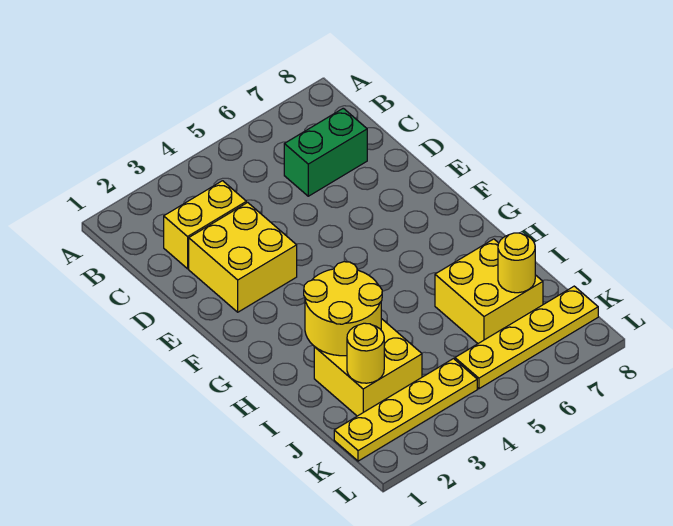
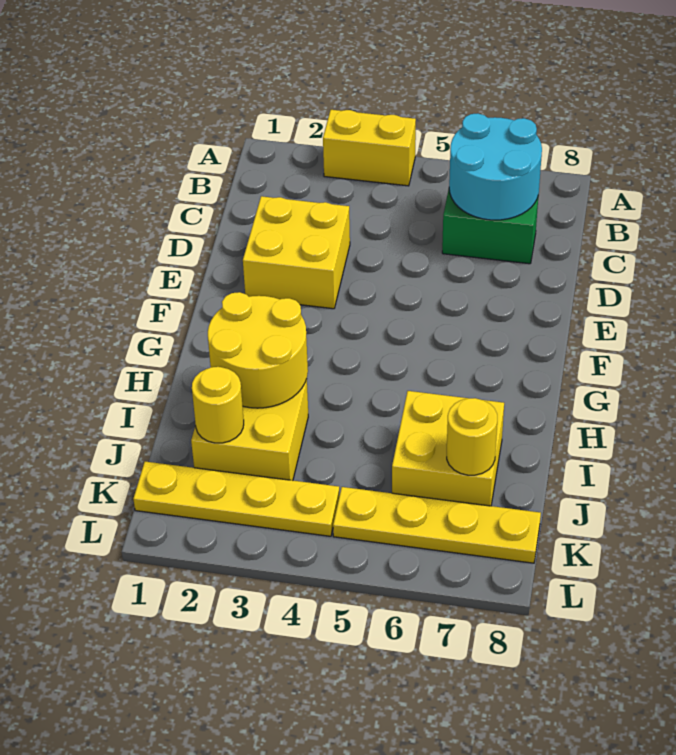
none -> cyan 2x2 round brick [449,114,542,220]
yellow 1x2 brick [164,181,246,269] -> yellow 1x2 brick moved to [323,110,416,186]

